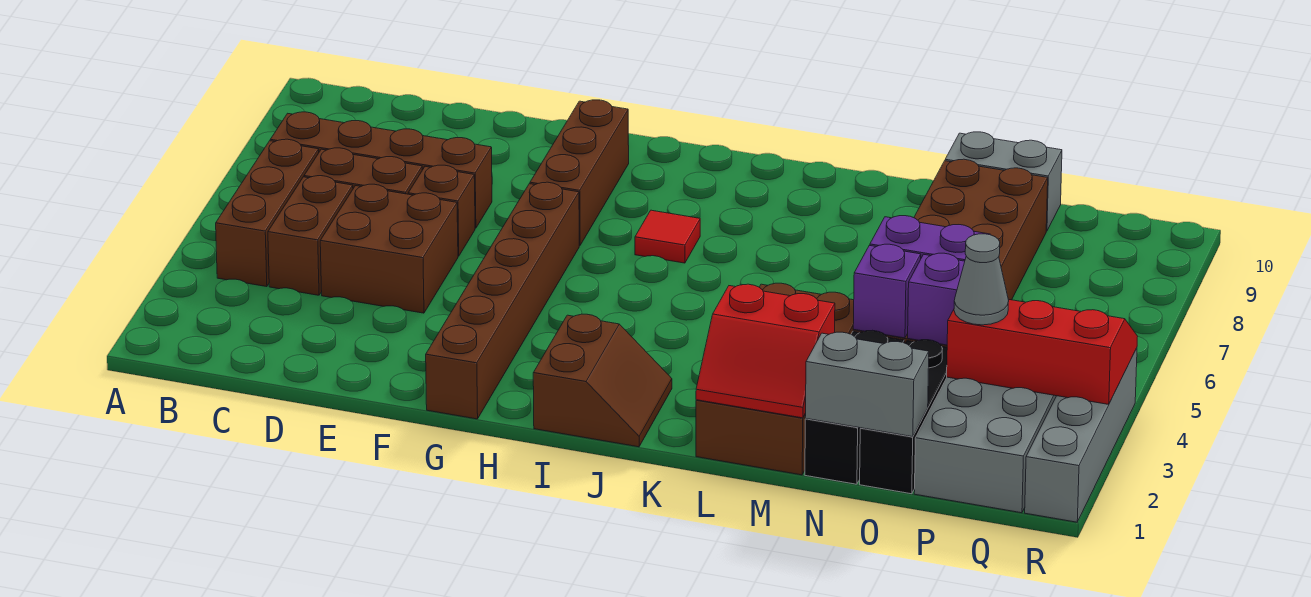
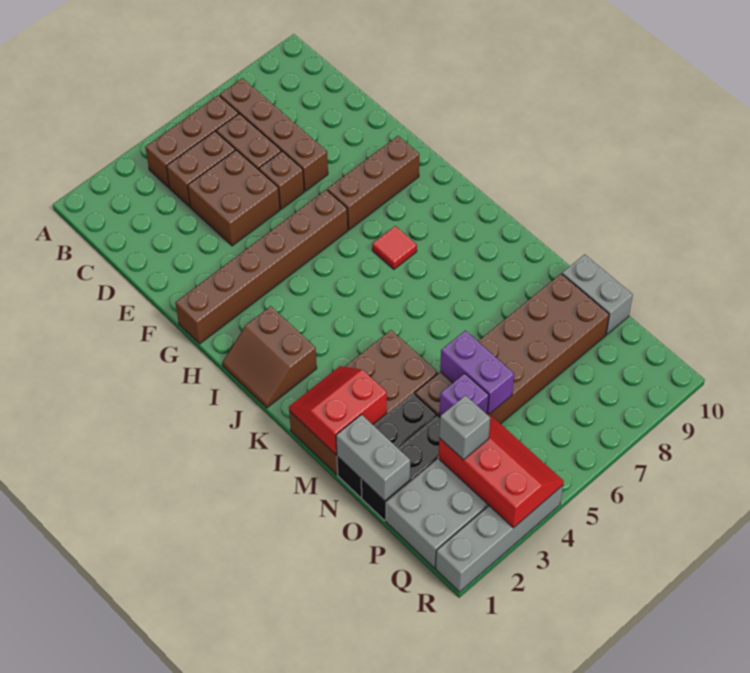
brown 2x2 slope [533,314,672,447] -> brown 2x2 slope turned to [222,306,317,408]
red 2x2 slope [696,284,835,418] -> red 2x2 slope turned to [289,366,387,454]
purple 1x1 brick [853,244,921,338] -> none
grey 1x1 cone [954,234,1009,325] -> grey 1x1 brick [439,395,490,460]

